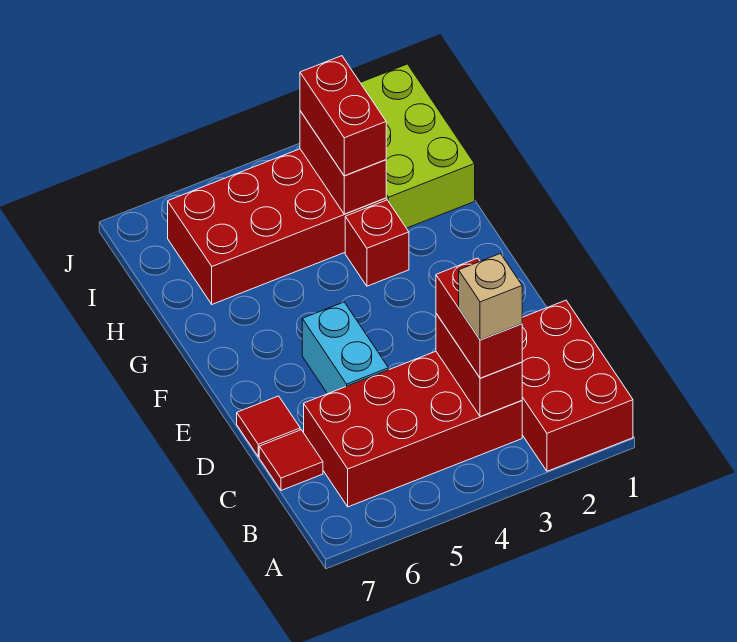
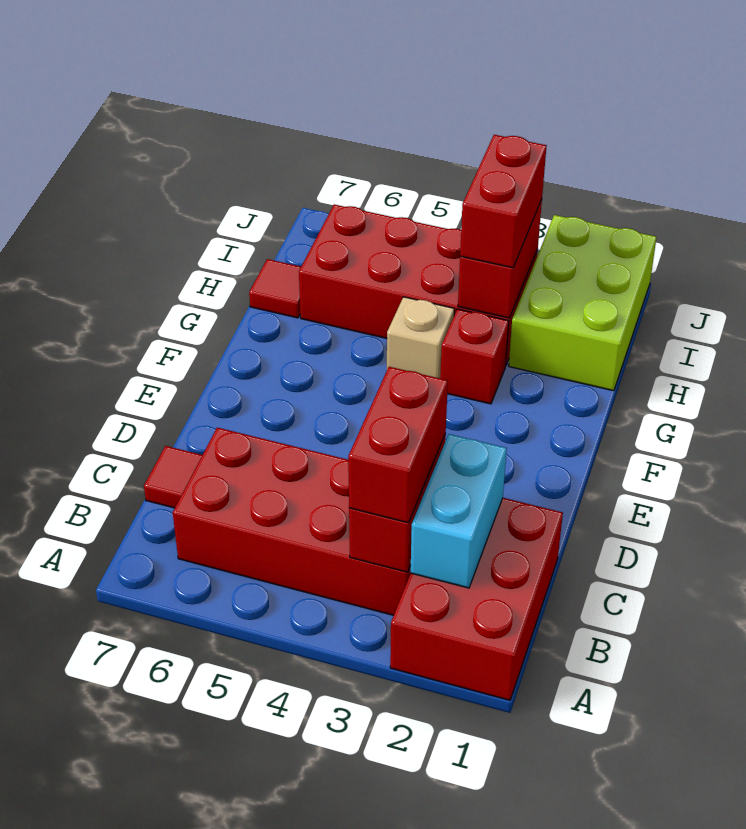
tan 1x1 brick [459,254,522,340] -> tan 1x1 brick moved to [387,297,454,378]
cyan 1x2 brick [302,302,389,394] -> cyan 1x2 brick moved to [410,434,507,588]
red 1x1 tile [237,396,300,457] -> red 1x1 tile moved to [249,259,301,318]

